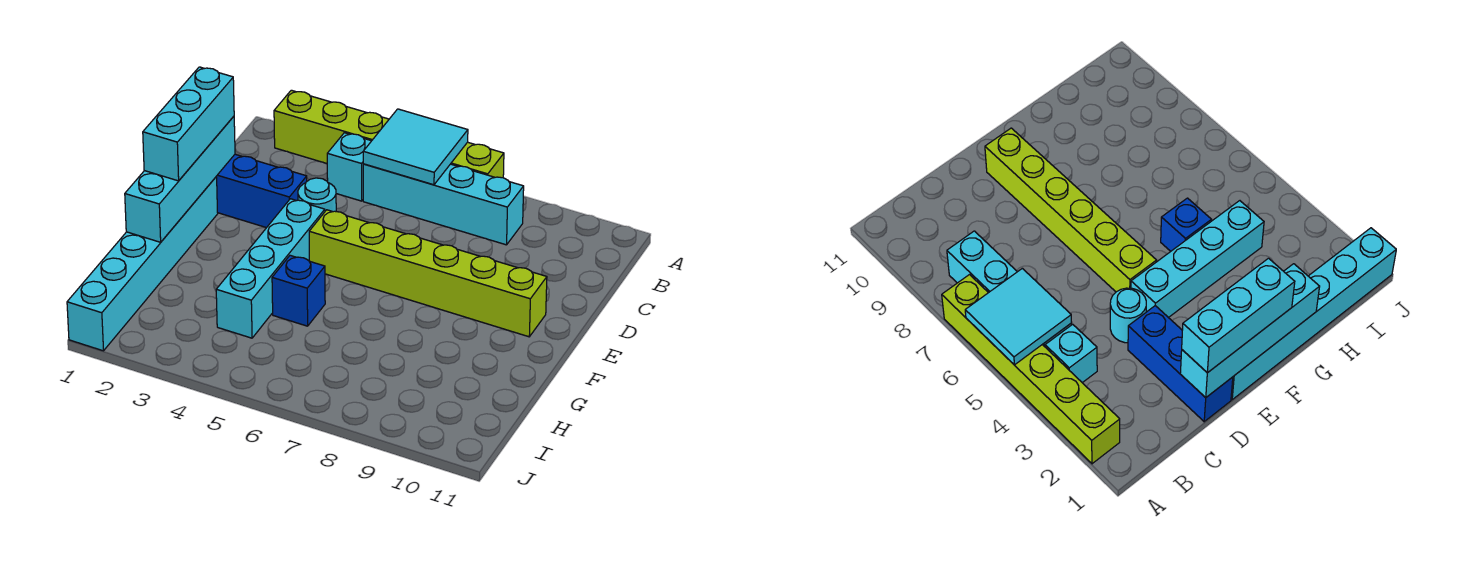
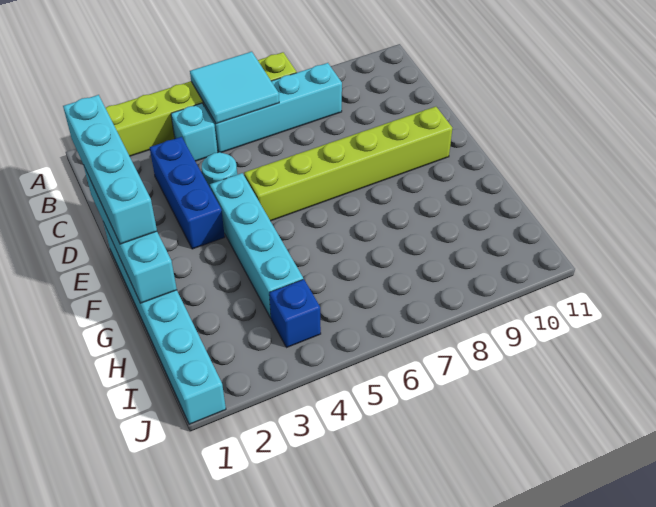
blue 1x3 brick [216,154,307,228] -> blue 1x3 brick turned to [150,137,225,249]
cyan 1x3 brick [143,67,234,181] -> cyan 1x4 brick [63,95,157,244]
blue 1x1 brick [272,255,325,326] -> blue 1x1 brick moved to [269,279,321,348]

